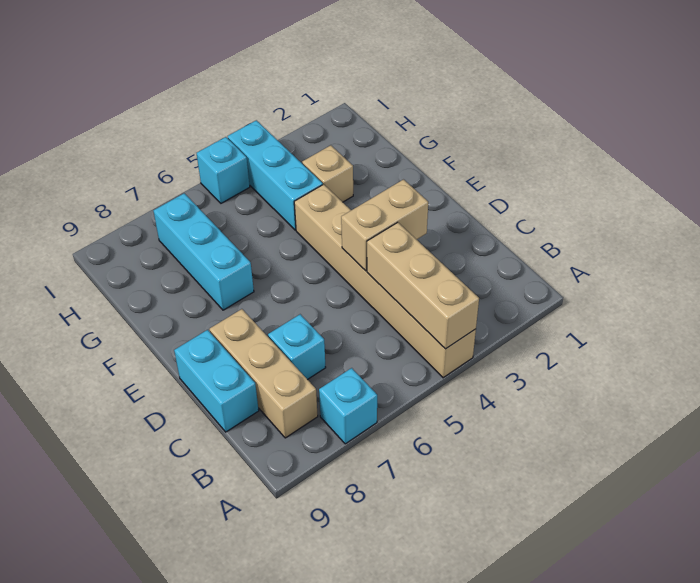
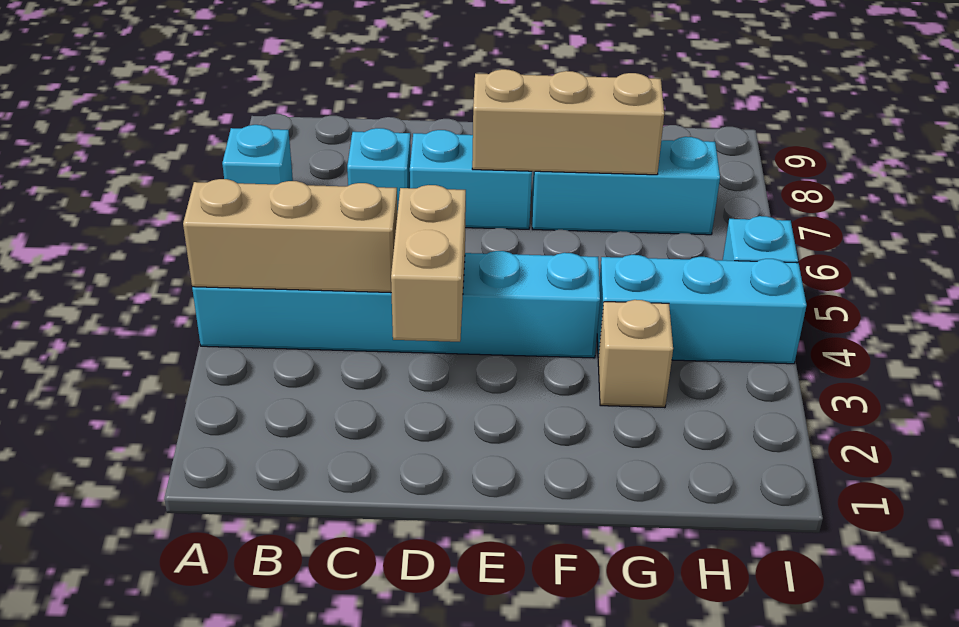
tan 1x6 brick [294,184,476,378] -> cyan 1x6 brick [192,251,600,358]
tan 1x3 brick [209,309,318,438] -> tan 1x3 brick moved to [472,69,664,175]
cyan 1x2 brick [174,330,259,432] -> cyan 1x2 brick moved to [410,130,532,229]

